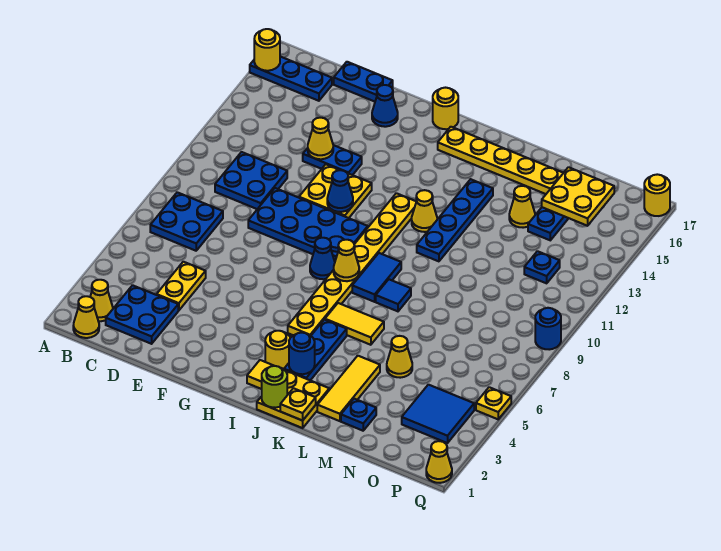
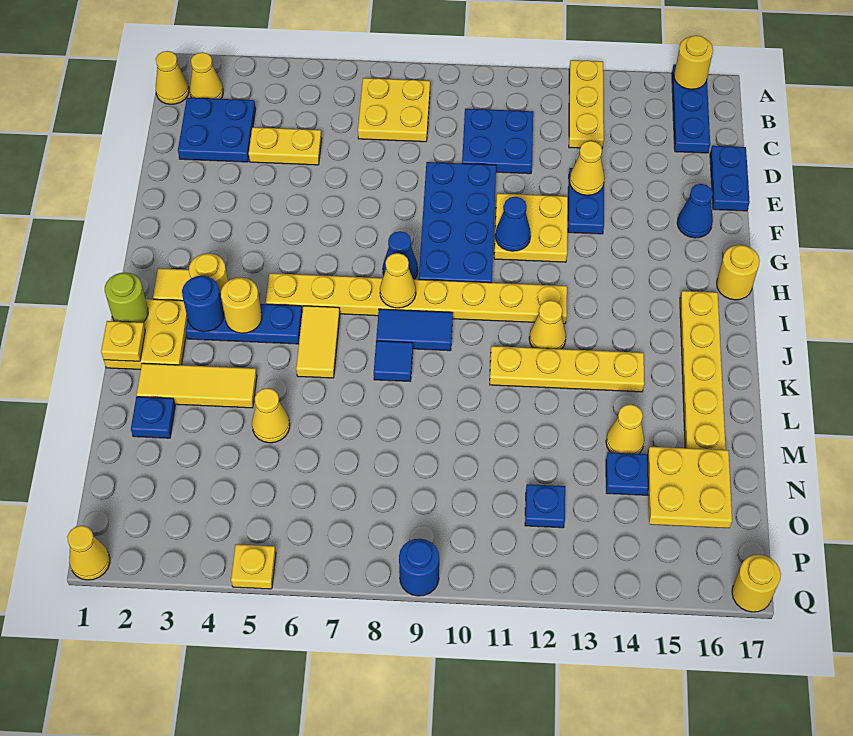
none -> yellow 1x3 plate [569,60,604,148]
blue 2x2 plate [150,192,223,251] -> yellow 2x2 plate [358,78,430,142]
none -> yellow 1x1 round brick [221,277,262,333]
blue 1x4 plate [417,179,493,261] -> yellow 1x4 plate [490,346,644,392]
blue 2x2 tile [402,385,474,443] -> none

